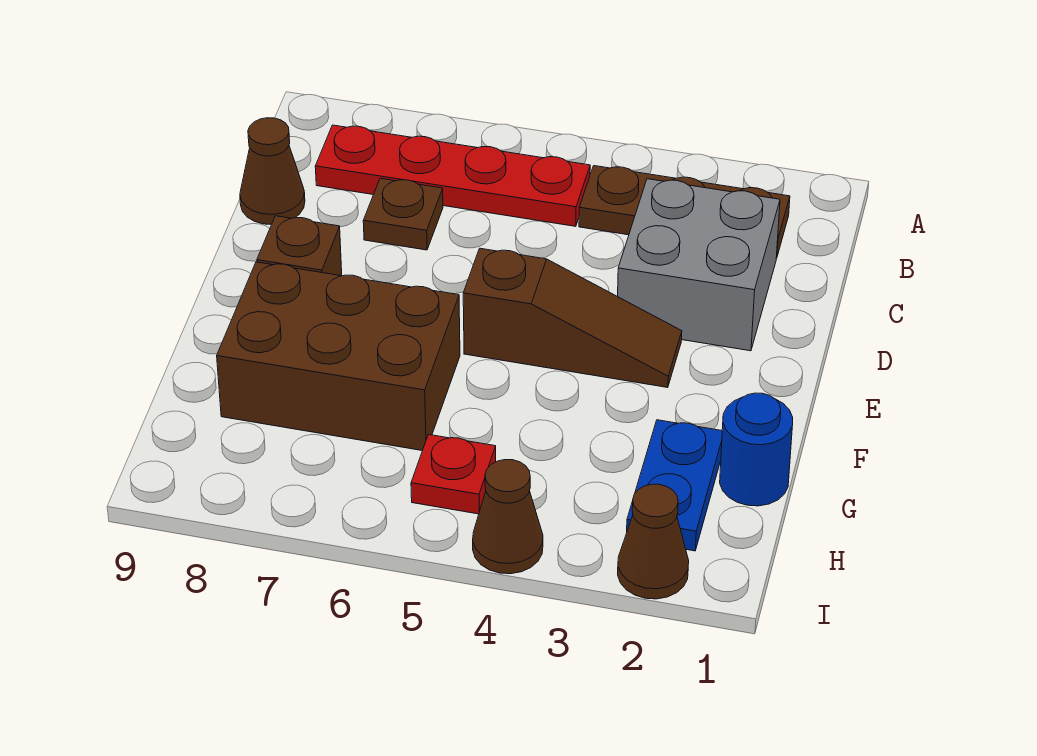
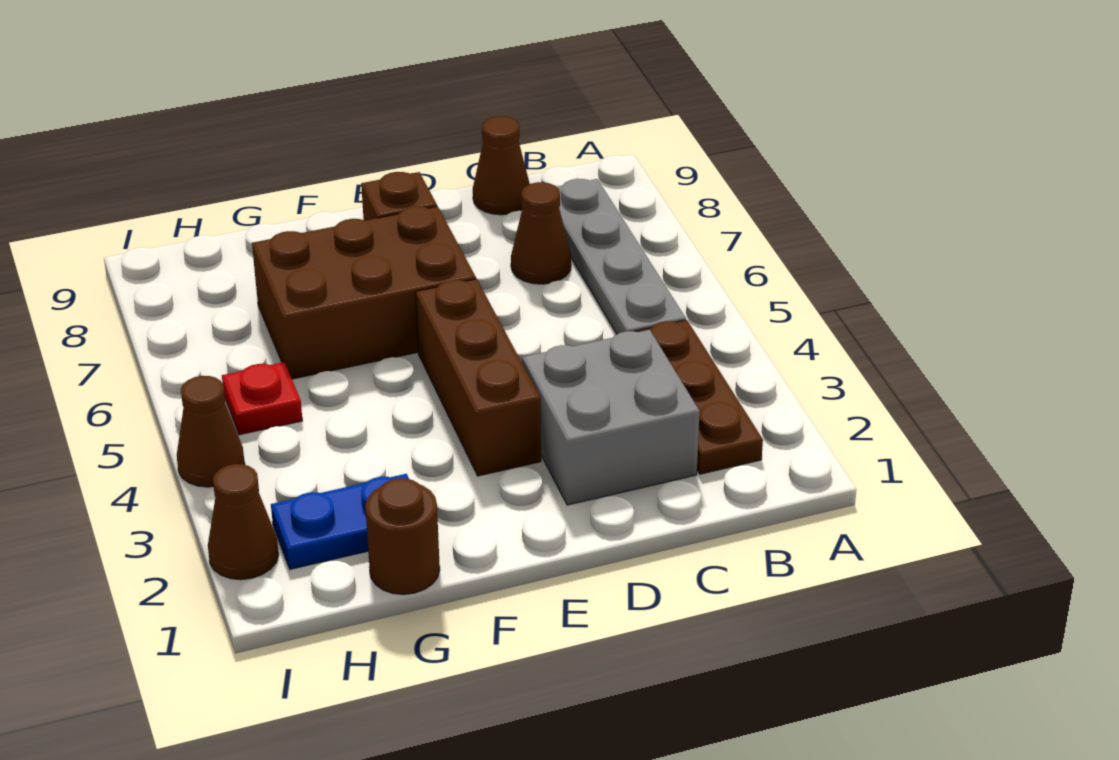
red 1x4 plate [315,125,590,226] -> grey 1x4 plate [557,179,686,334]
brown 1x1 plate [363,178,443,250] -> brown 1x1 cone [511,182,571,284]
brown 1x3 slope [463,248,682,388] -> brown 1x3 brick [416,279,541,476]
brown 2x3 brick [217,262,460,451] -> brown 2x3 brick turned to [252,206,476,379]
blue 1x1 round brick [720,393,793,506] -> brown 1x1 round brick [365,478,440,595]

